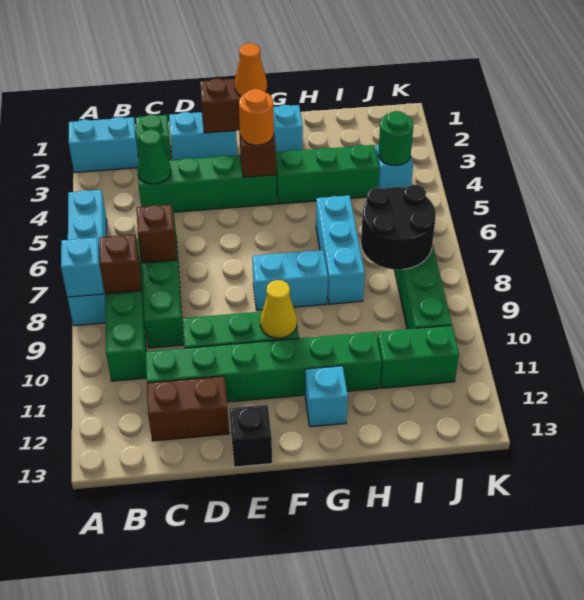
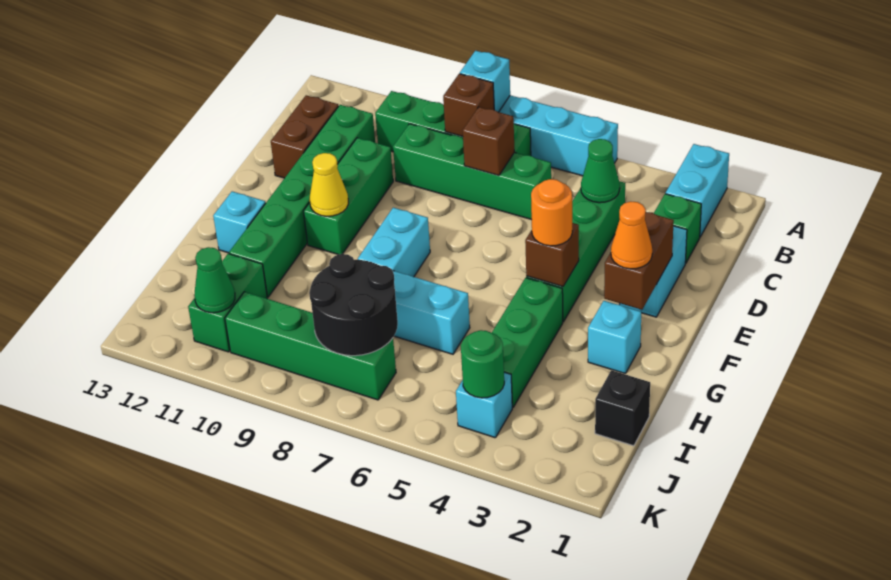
black 1x1 brick [229,405,272,467] -> black 1x1 brick moved to [595,370,650,446]
none -> green 1x1 cone [194,247,235,313]

